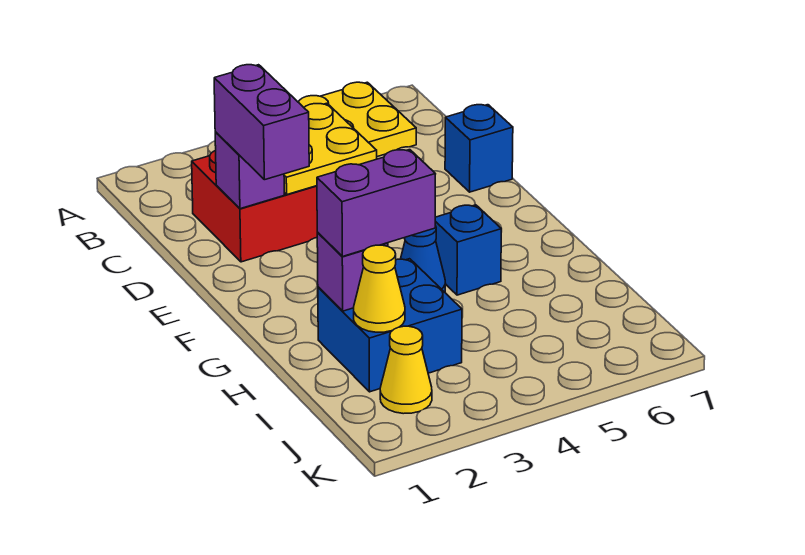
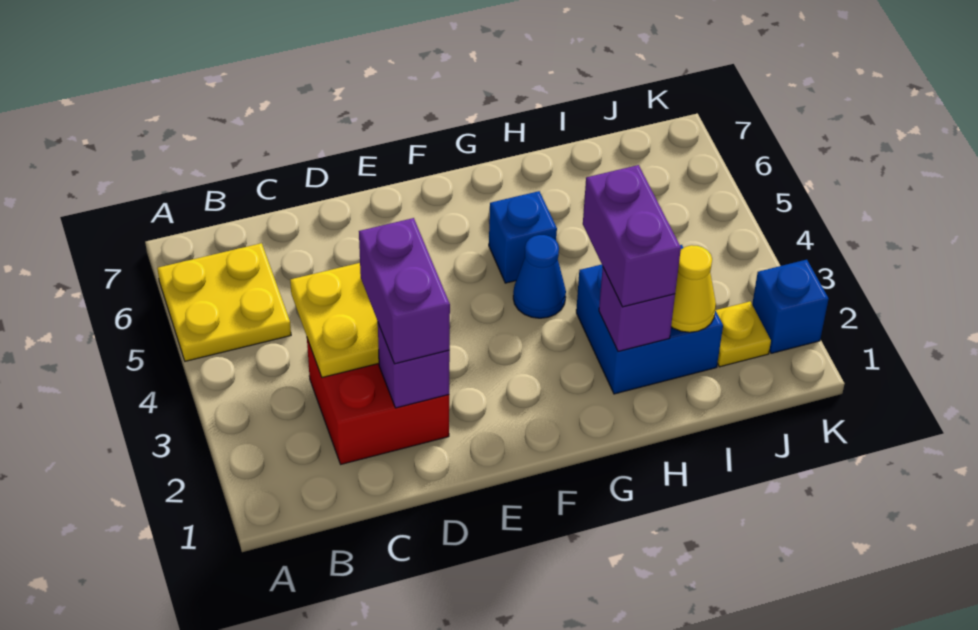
purple 1x2 brick [214,65,309,180] -> purple 1x2 brick turned to [359,218,450,364]
blue 1x1 brick [445,105,513,192] -> blue 1x1 brick moved to [752,260,828,353]
yellow 1x1 cone [380,326,432,414] -> yellow 1x1 plate [715,302,771,367]

